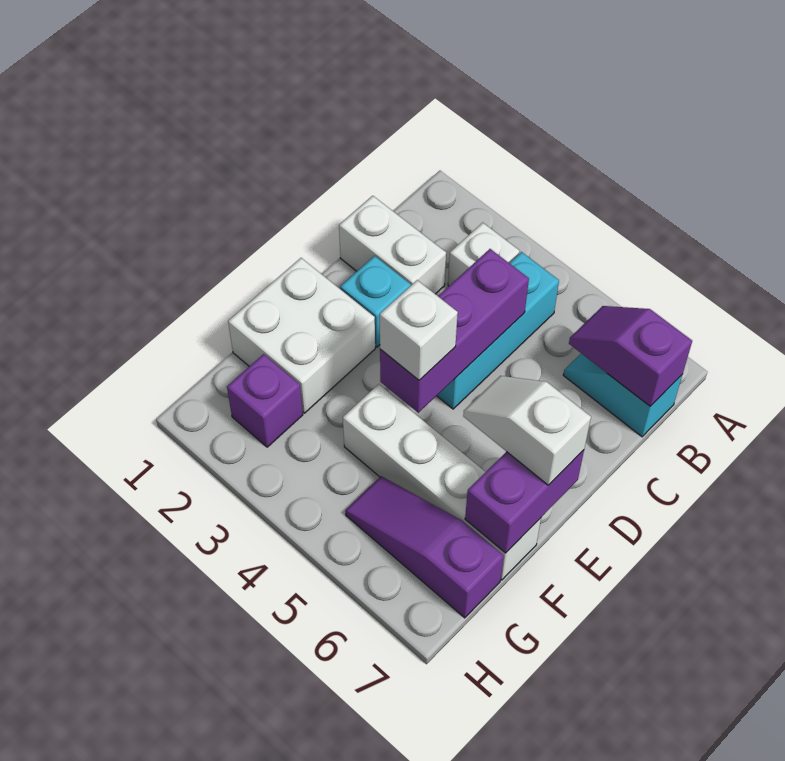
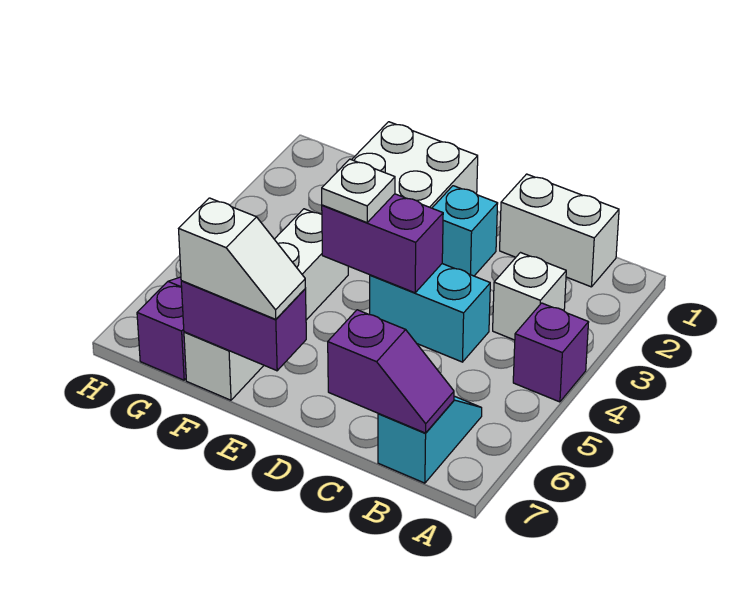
cyan 1x3 brick [437,252,559,409] -> cyan 1x2 brick [370,264,490,362]
purple 1x2 slope [569,306,692,406] -> purple 1x2 slope turned to [328,310,454,433]
white 1x2 brick [339,196,446,294] -> white 1x2 brick turned to [500,174,619,287]
purple 1x3 brick [380,249,529,413] -> purple 1x2 brick [322,194,443,293]
white 1x1 brick [380,280,458,380] -> white 1x1 plate [322,159,395,223]
white 1x2 slope [463,376,591,485] -> white 1x2 slope turned to [179,198,305,319]
purple 1x1 brick [227,354,303,447] -> purple 1x1 brick moved to [513,303,589,402]

